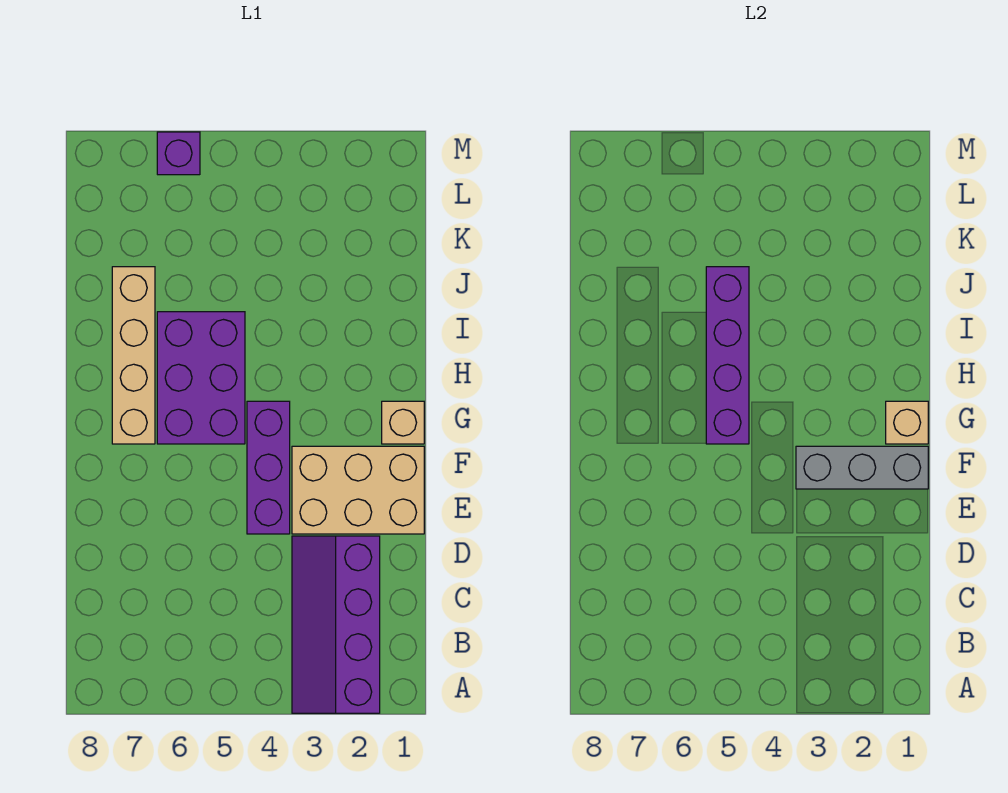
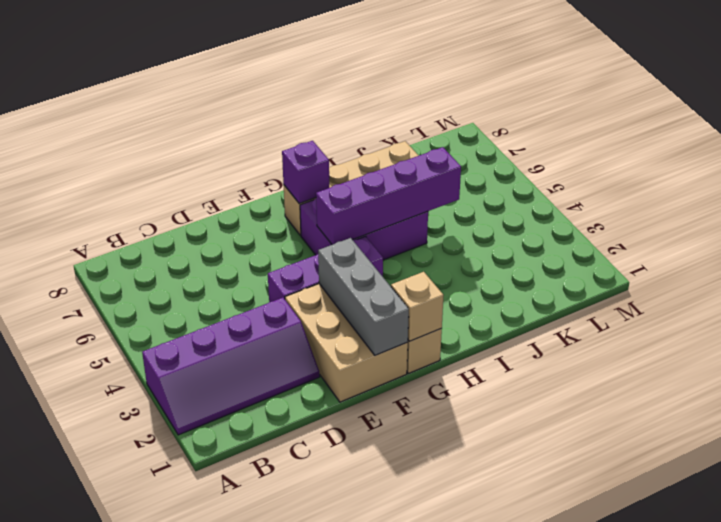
purple 2x4 slope [292,536,380,713] -> purple 2x4 slope turned to [142,298,320,435]
purple 1x1 brick [157,132,200,175] -> purple 1x1 brick moved to [282,141,329,204]

